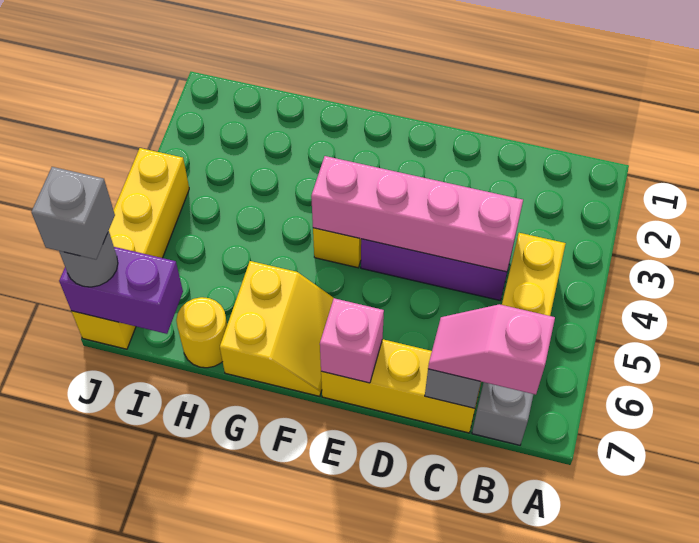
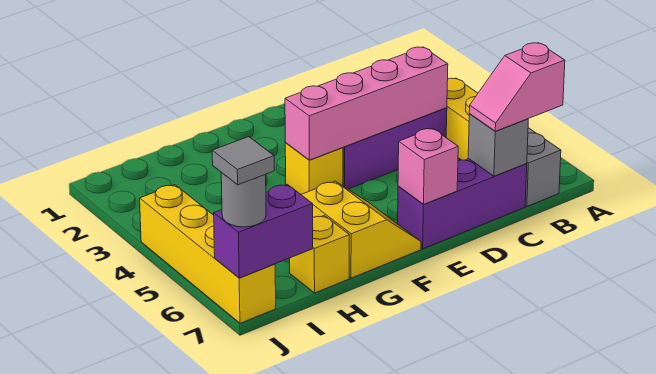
yellow 1x3 brick [321,339,481,433] -> purple 1x3 brick [398,159,527,249]
yellow 1x1 round brick [176,297,227,368] -> yellow 1x1 brick [290,215,349,293]
grey 1x1 brick [31,167,115,259] -> grey 1x1 tile [212,137,274,185]

